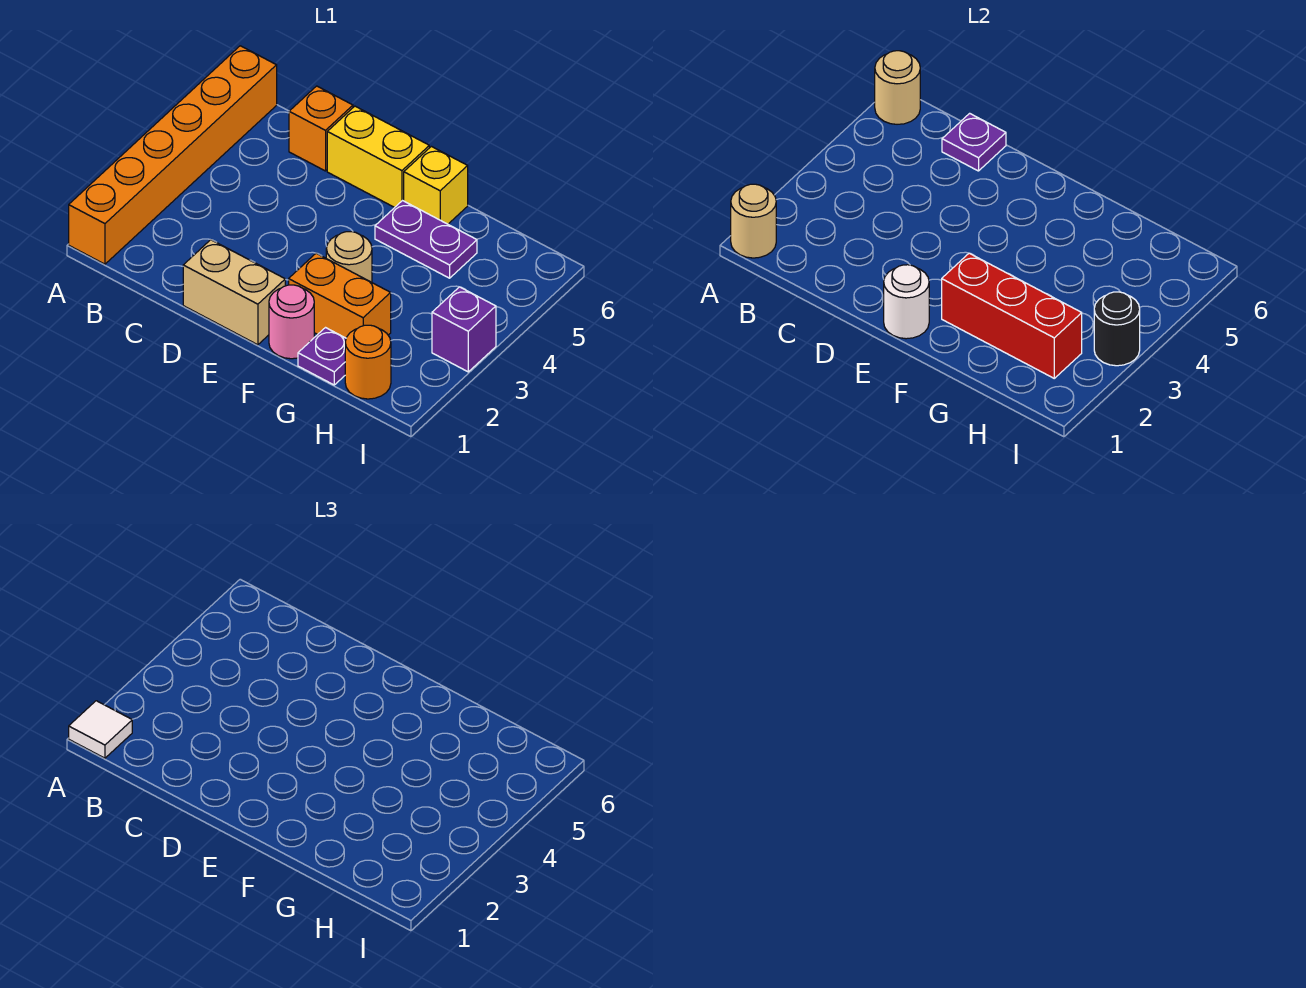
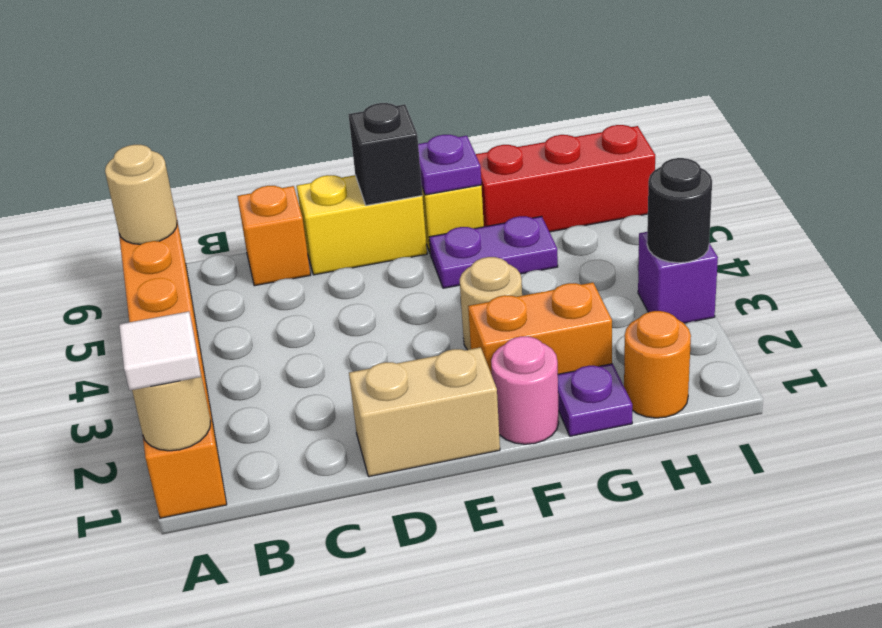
purple 1x1 plate [942,113,1006,171] -> purple 1x1 plate moved to [418,135,481,195]
white 1x1 round brick [884,265,929,339] -> none
none -> black 1x1 brick [348,103,422,205]
red 1x3 brick [942,253,1082,378] -> red 1x3 brick moved to [476,125,655,232]

